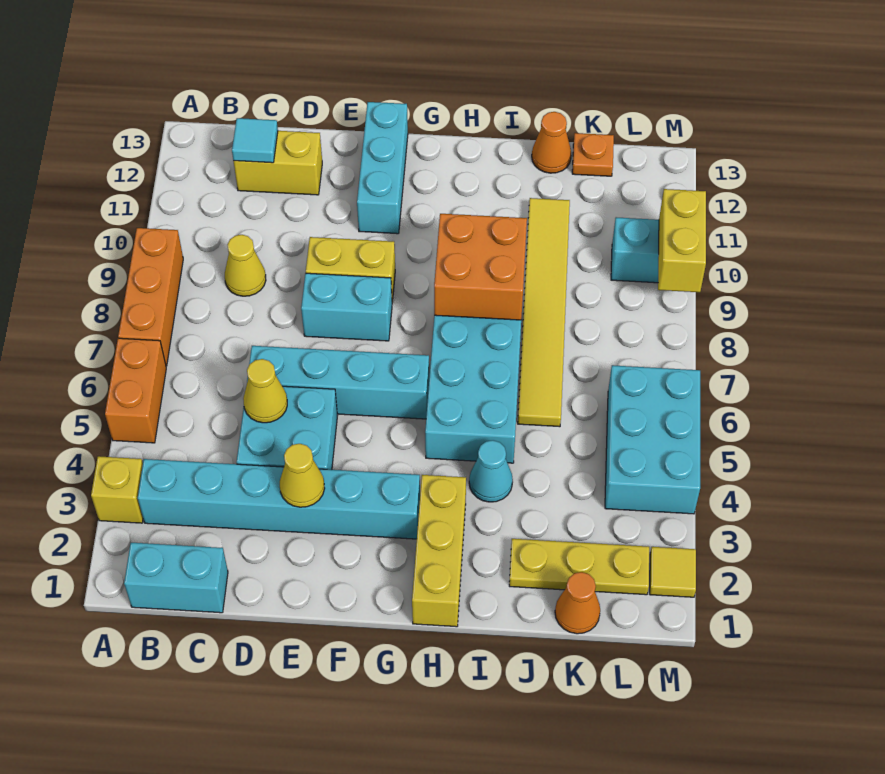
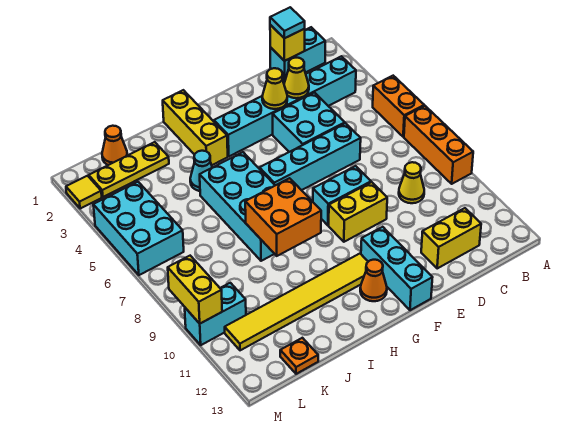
yellow 1x1 brick [91,456,143,523] -> yellow 1x1 brick moved to [270,25,305,61]
cyan 1x1 tile [232,118,278,163] -> cyan 1x1 tile moved to [270,7,305,38]
yellow 1x1 cone [243,359,287,423] -> yellow 1x1 cone moved to [284,58,309,98]
yellow 1x6 tile [518,198,570,427] -> yellow 1x6 tile turned to [225,254,368,350]
orange 1x1 cone [532,112,571,173] -> orange 1x1 cone moved to [360,260,387,301]

